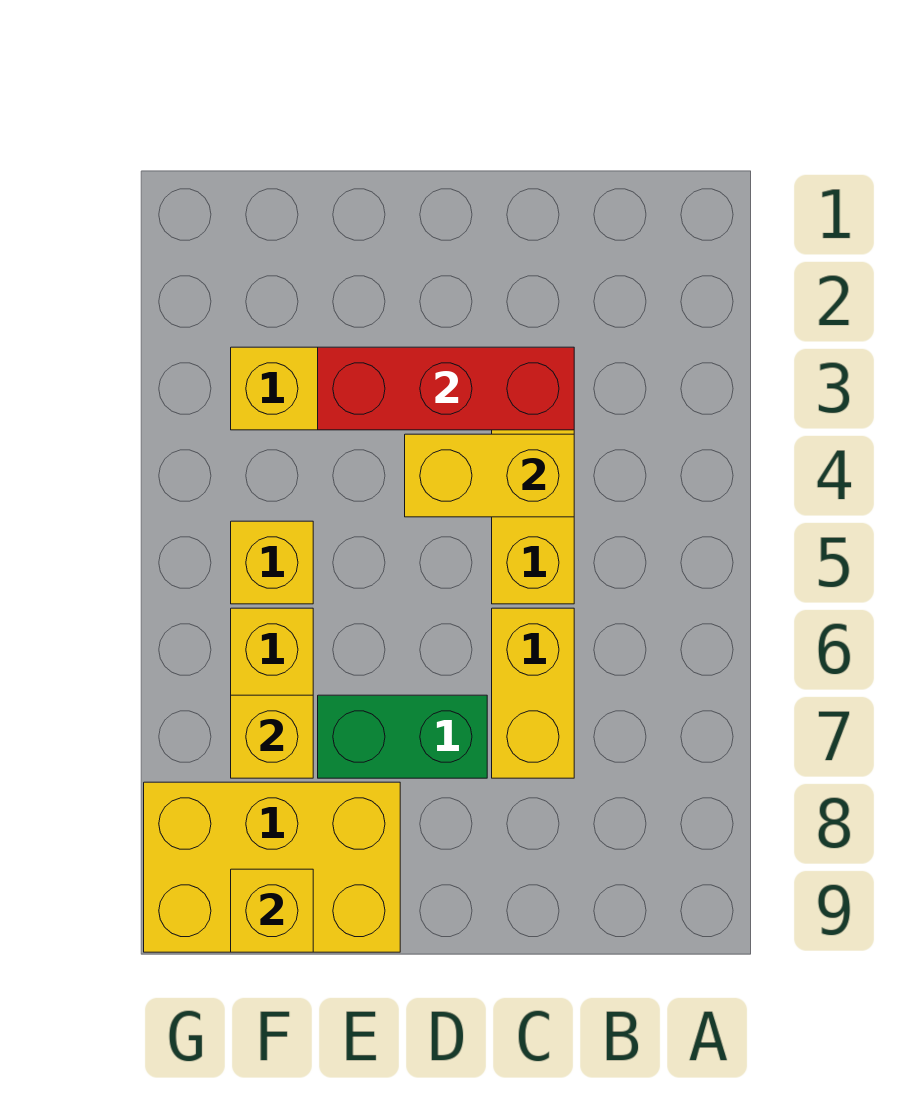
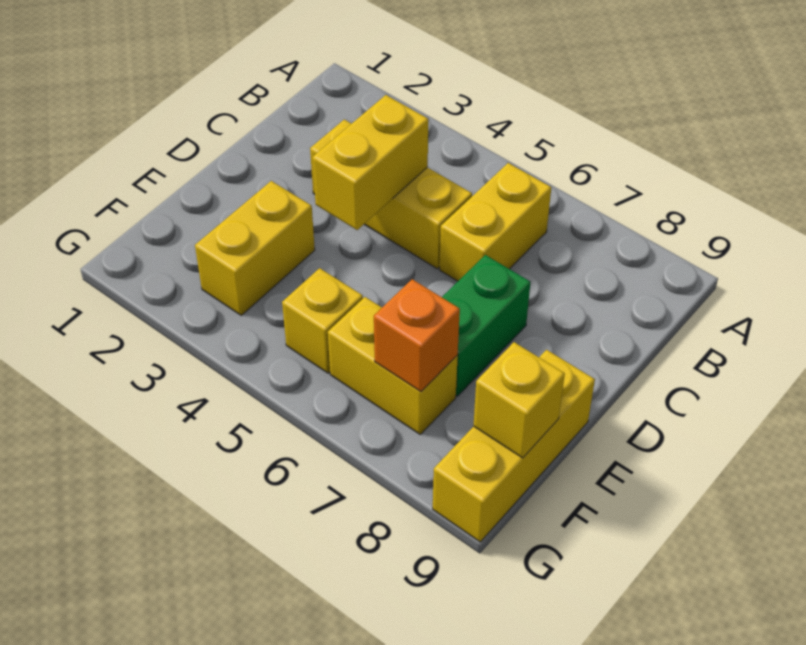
red 1x3 brick [318,347,574,430] -> none
yellow 1x2 brick [492,608,574,778] -> yellow 1x2 brick turned to [440,163,551,281]
yellow 2x3 brick [144,782,400,952] -> yellow 1x3 brick [433,350,595,542]
yellow 1x1 brick [231,695,313,778] -> orange 1x1 brick [374,279,460,392]

